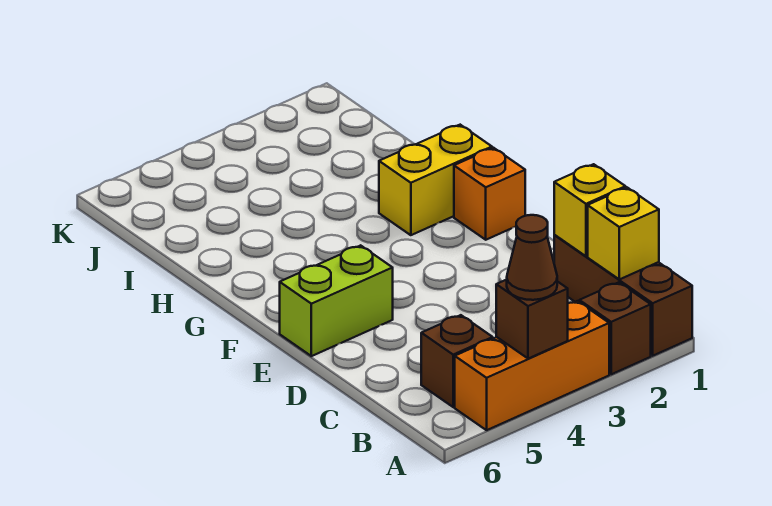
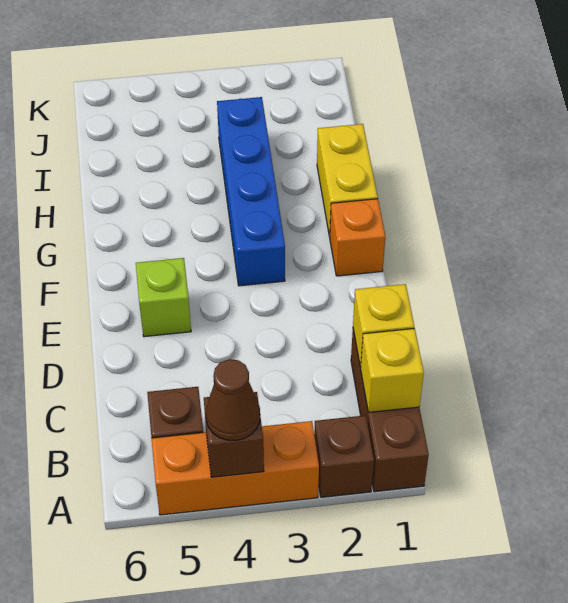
lime 1x2 brick [280,245,393,356] -> lime 1x1 brick [136,258,191,337]
none -> blue 1x4 brick [217,97,285,286]
yellow 1x2 brick [379,125,492,235] -> yellow 1x2 brick turned to [317,124,378,237]

